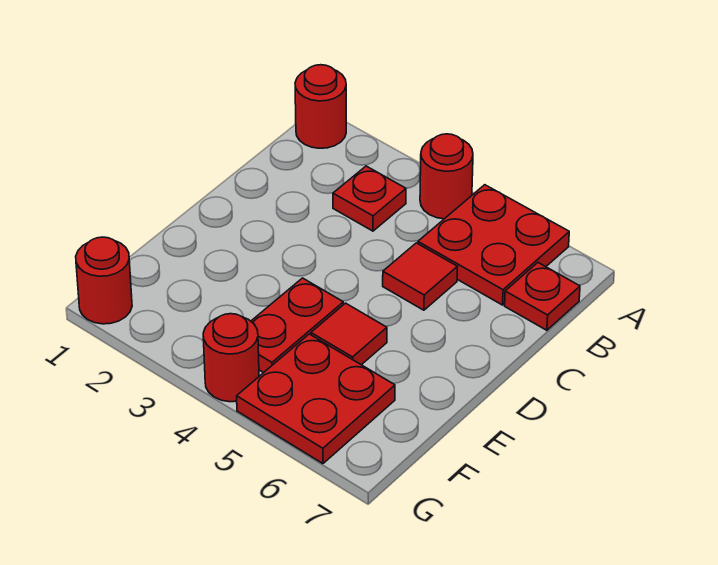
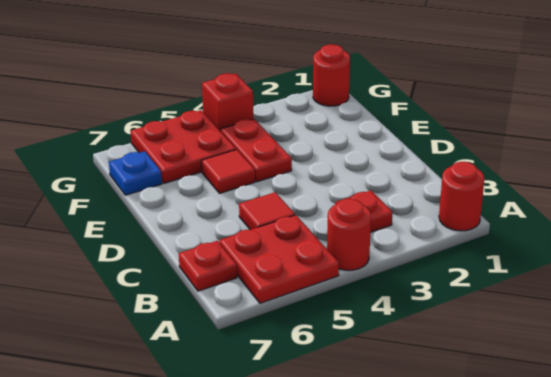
none -> blue 1x1 plate [109,151,162,195]
red 1x1 round brick [203,314,259,402] -> red 1x1 brick [202,73,254,131]

